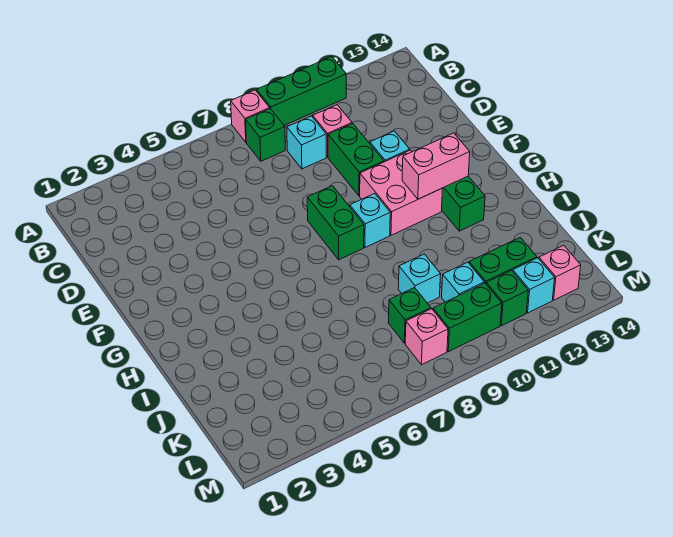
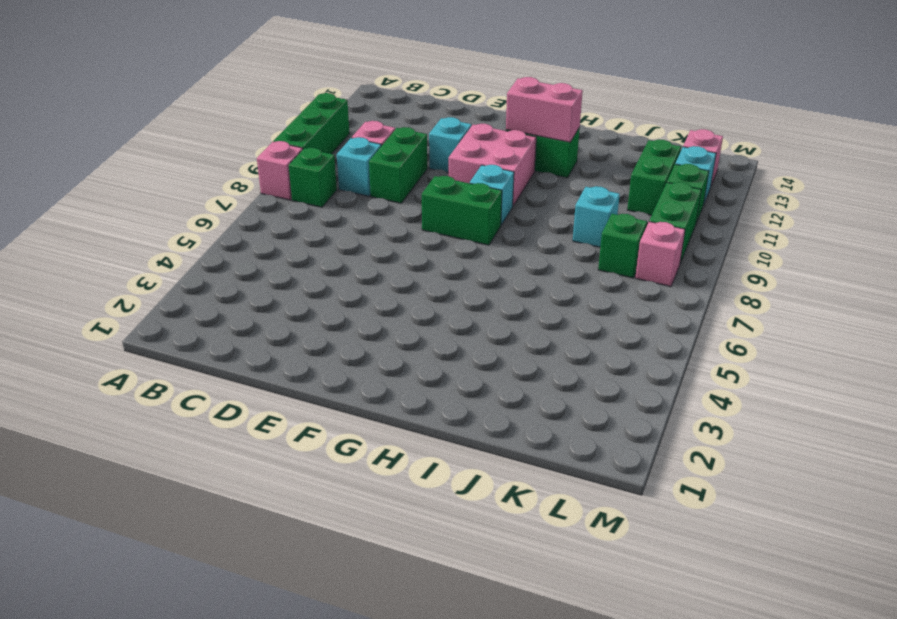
green 1x2 brick [328,124,384,196] -> green 1x2 brick turned to [369,127,427,203]
pink 1x2 brick [402,133,470,199] -> pink 1x2 brick turned to [506,77,583,142]
cyan 1x1 brick [442,262,484,302] -> none

